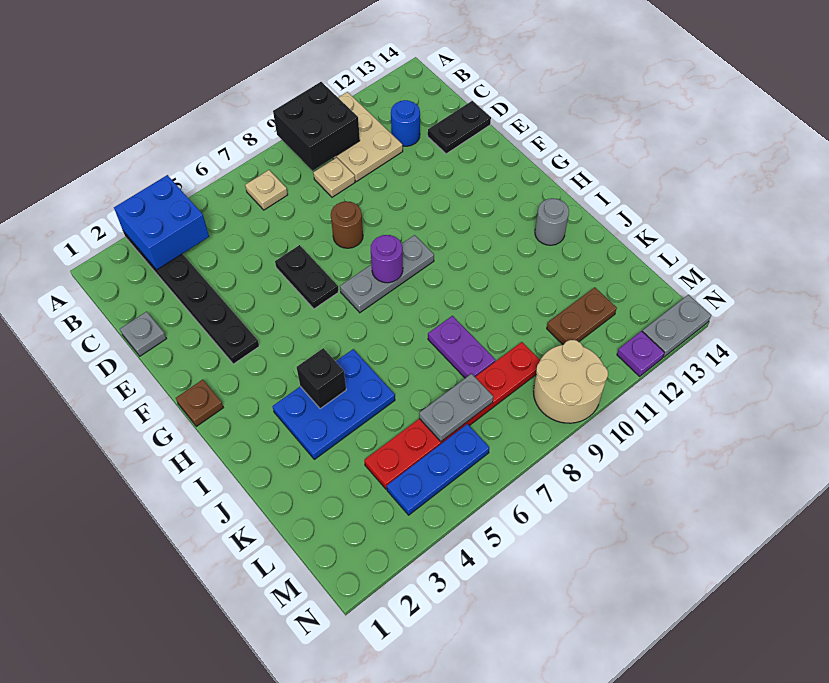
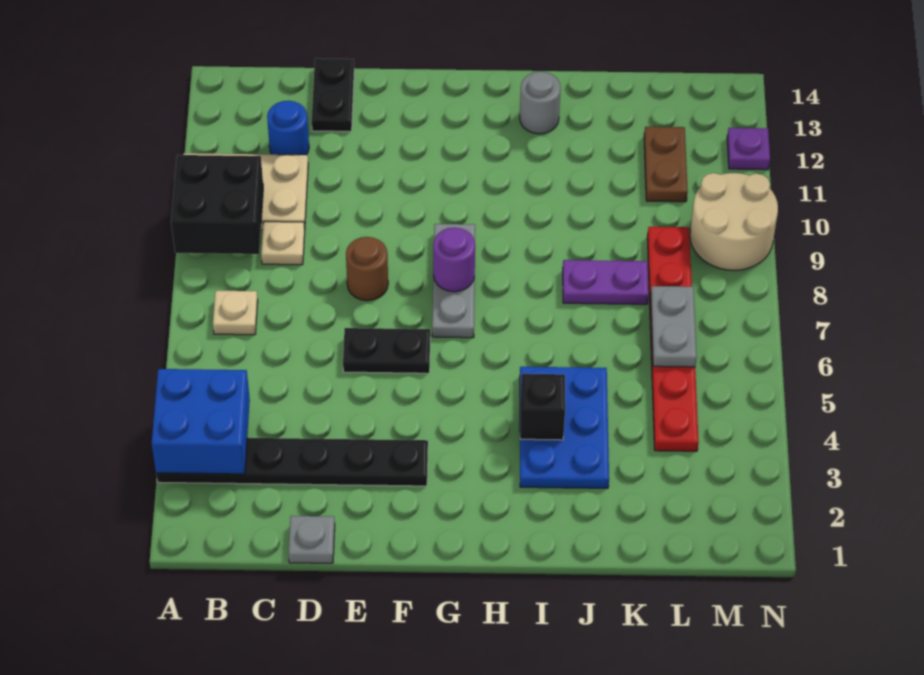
brown 1x1 plate [176,380,223,426] -> none
blue 1x3 plate [387,424,489,515] -> none
grey 1x2 plate [642,295,711,358] -> none

